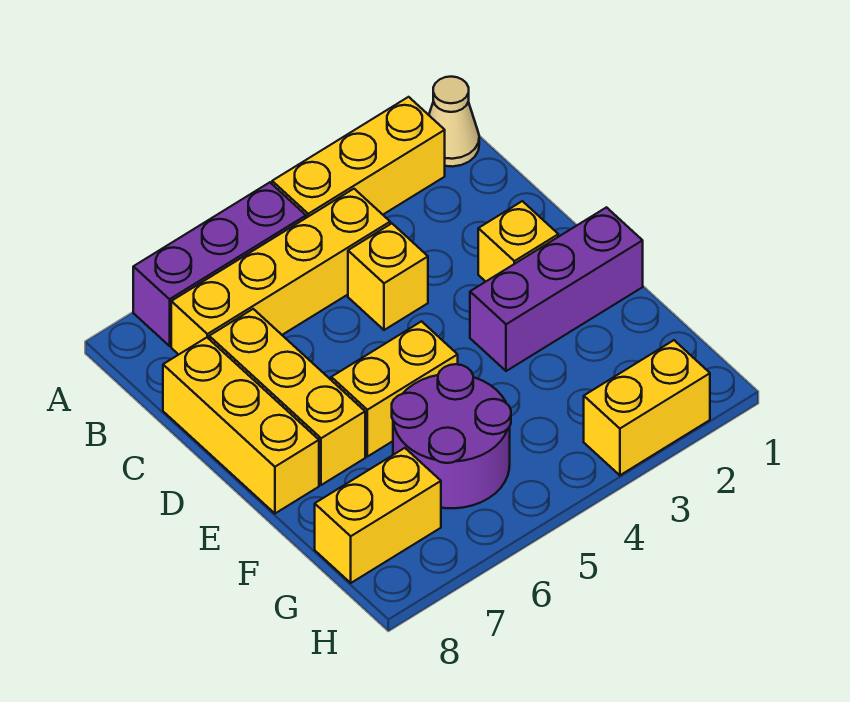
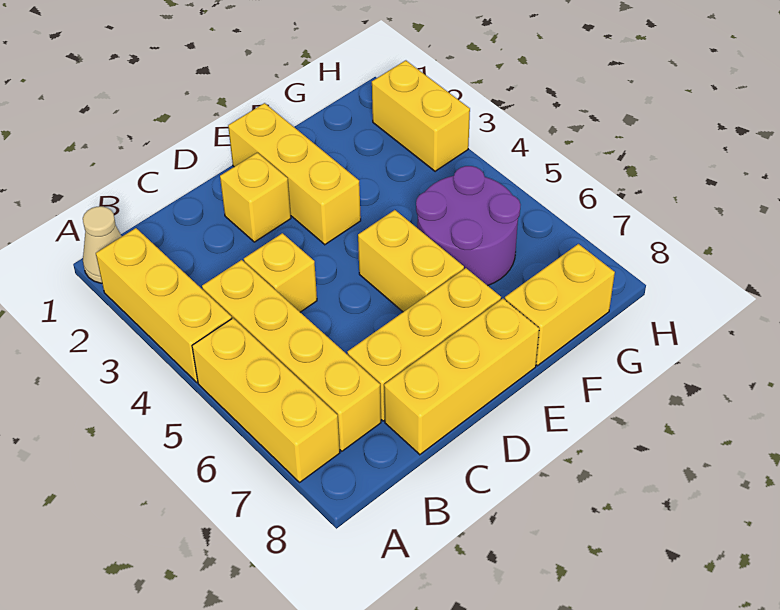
purple 1x3 brick [133,182,306,346] -> yellow 1x3 brick [192,318,340,482]
purple 1x3 brick [470,207,643,371] -> yellow 1x3 brick [228,103,361,245]
yellow 1x2 brick [315,448,441,583] -> yellow 1x2 brick turned to [505,244,615,366]

